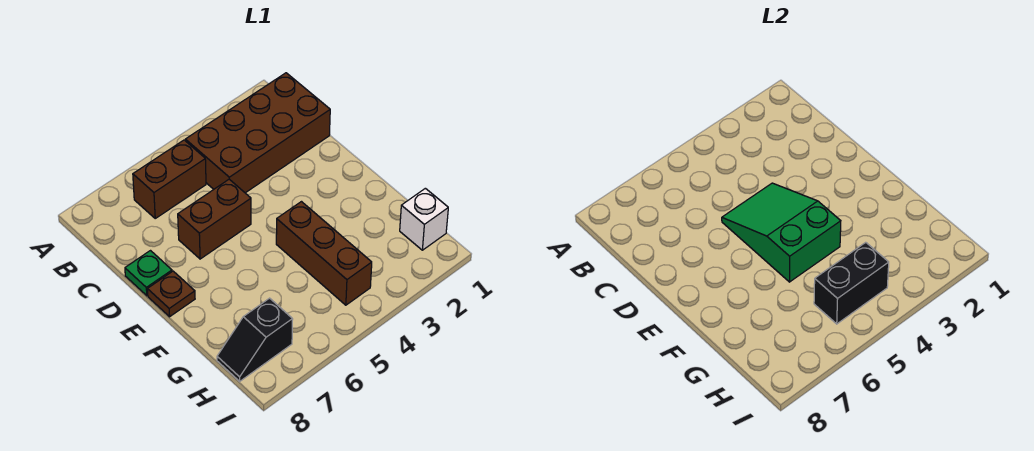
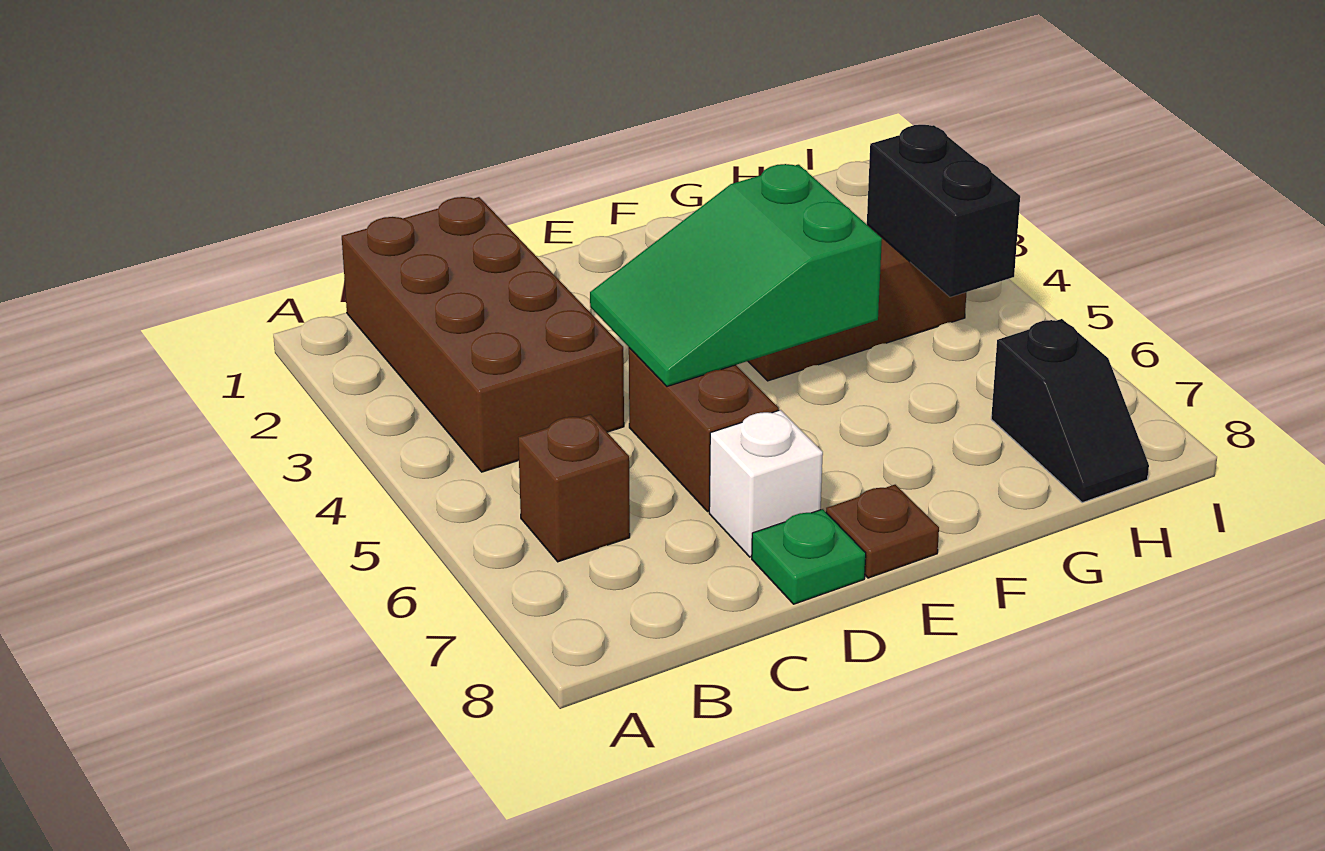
brown 1x2 brick [133,140,206,218] -> brown 1x1 brick [518,414,630,562]
white 1x1 brick [400,188,448,250] -> white 1x1 brick moved to [709,410,823,557]

